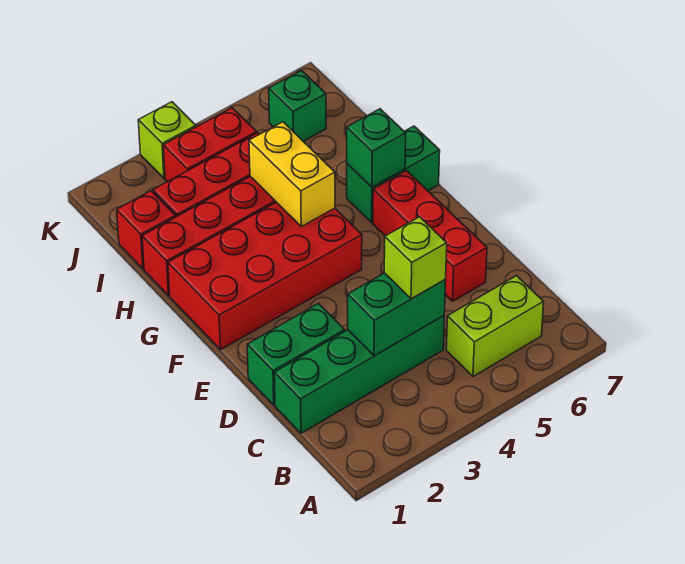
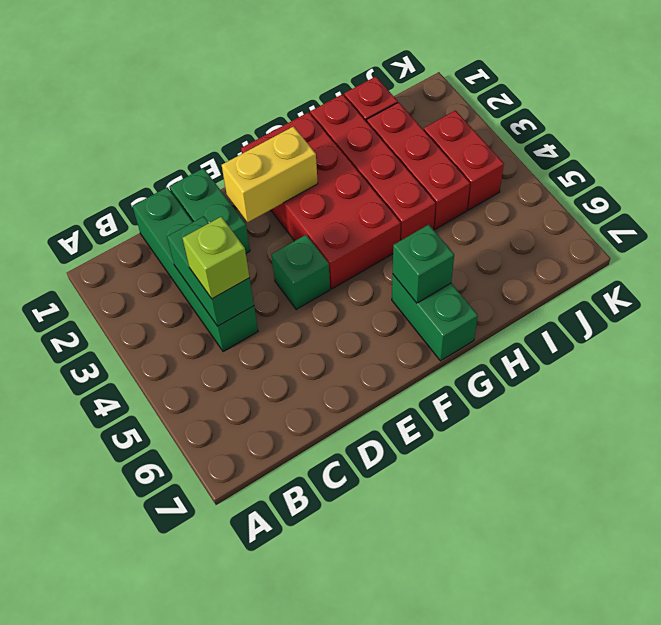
lime 1x2 brick [446,276,544,376] -> none
red 1x3 brick [373,171,487,301] -> none
yellow 1x2 brick [249,122,335,227] -> yellow 1x2 brick moved to [222,127,318,222]
green 1x1 brick [269,71,326,141] -> green 1x1 brick moved to [271,235,330,310]
lime 1x1 brick [138,102,196,178] -> none

